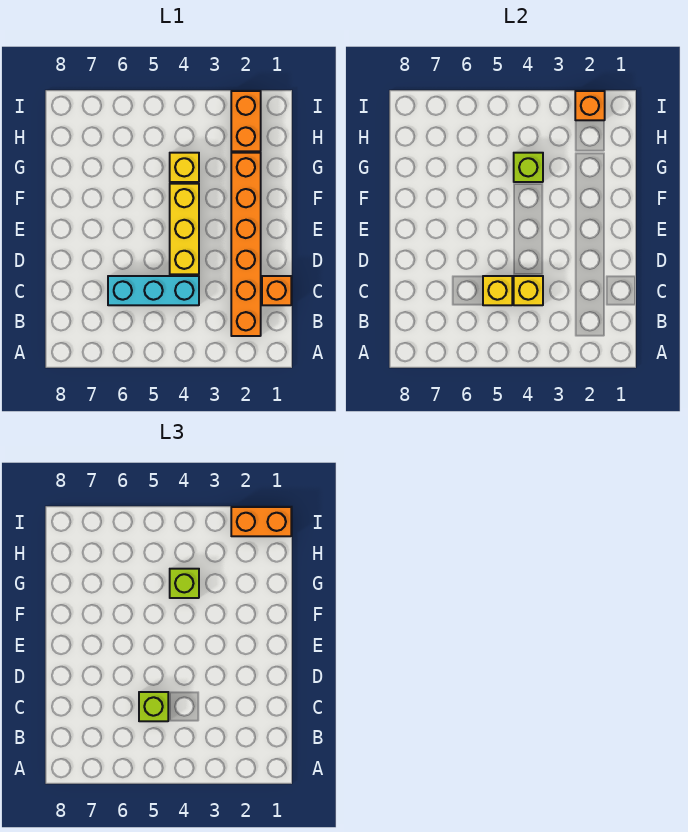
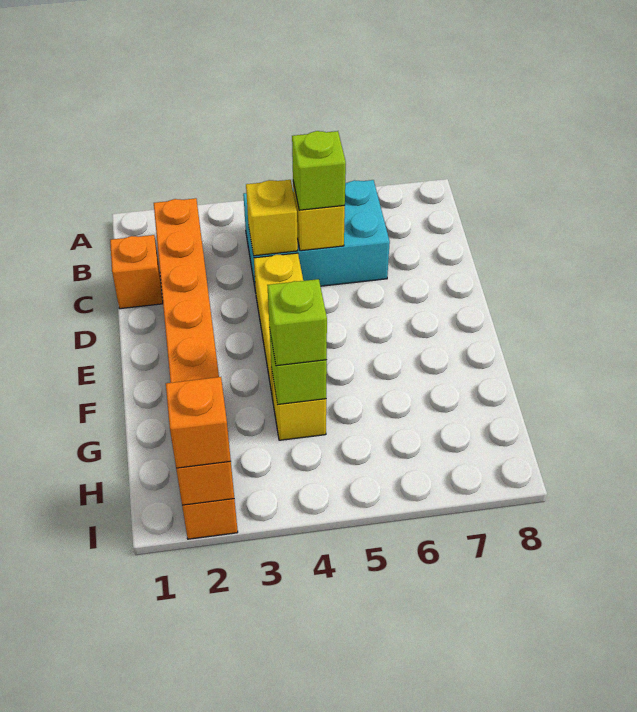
cyan 1x3 brick [108,276,199,305] -> cyan 2x3 brick [243,180,390,292]
orange 1x2 brick [231,507,291,536] -> orange 1x1 brick [166,377,231,468]

